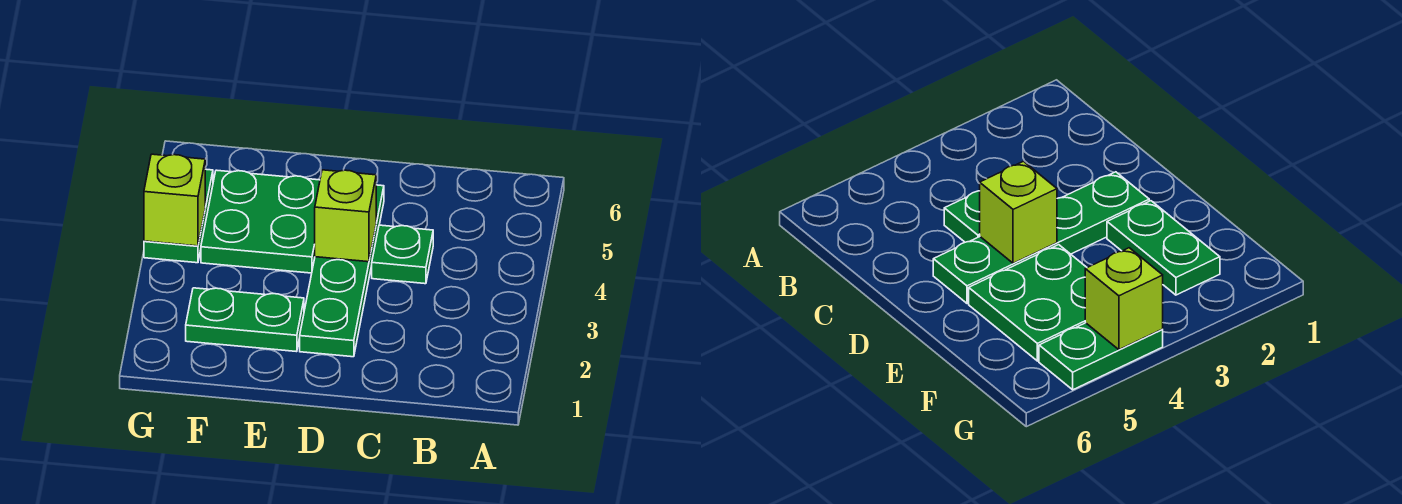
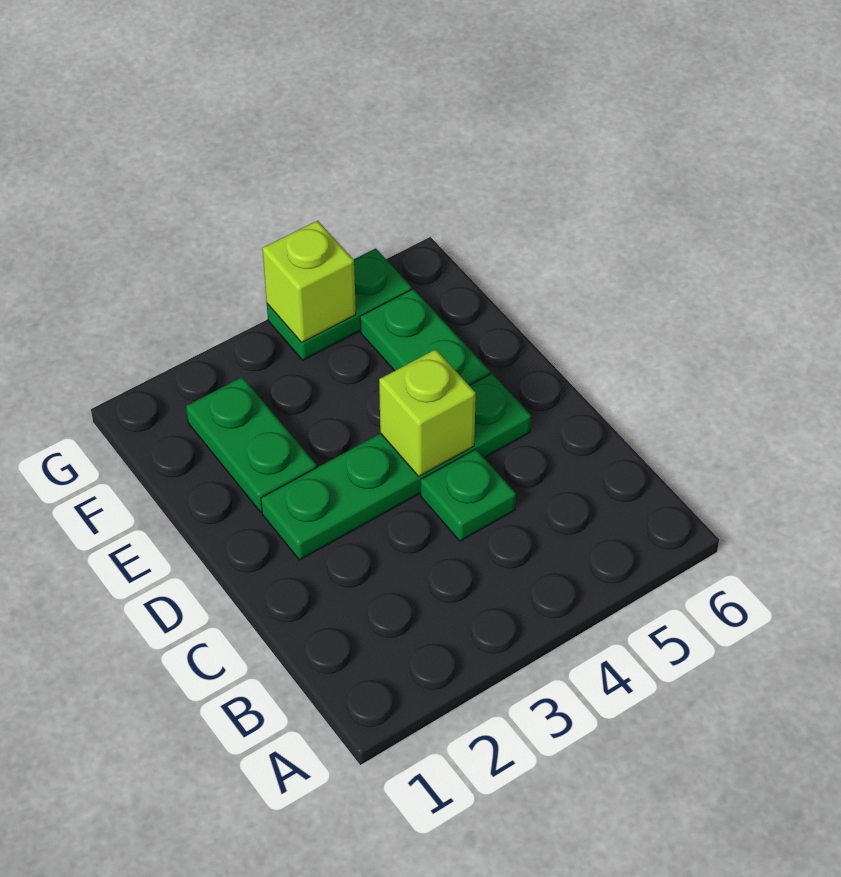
green 2x2 plate [201,170,320,273] -> green 1x2 plate [360,289,490,385]

